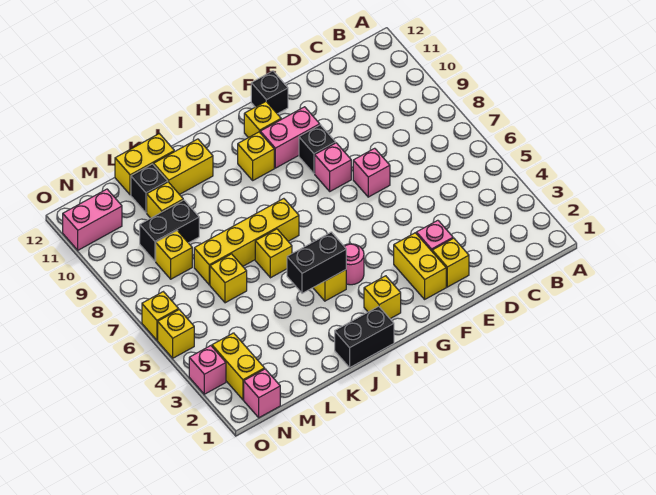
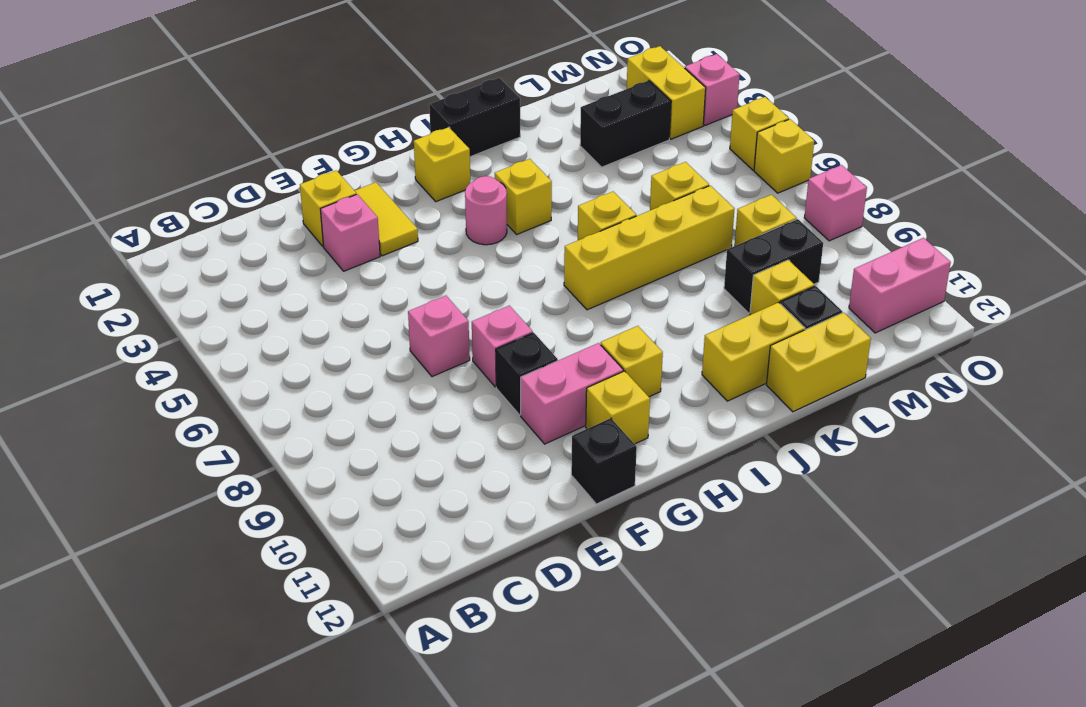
yellow 1x2 brick [394,233,446,299] -> yellow 1x2 tile [355,182,418,256]
black 1x2 brick [287,232,346,293] -> black 1x2 brick moved to [580,81,671,167]
pink 1x1 brick [244,369,280,418] -> pink 1x1 brick moved to [804,165,867,241]

